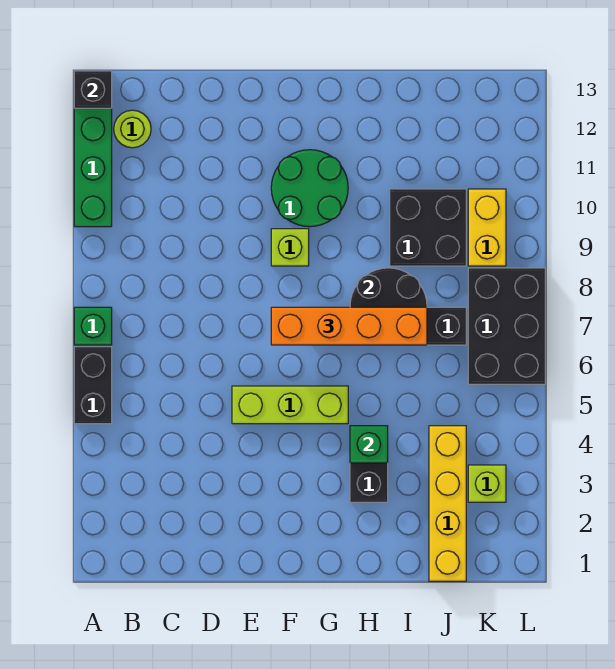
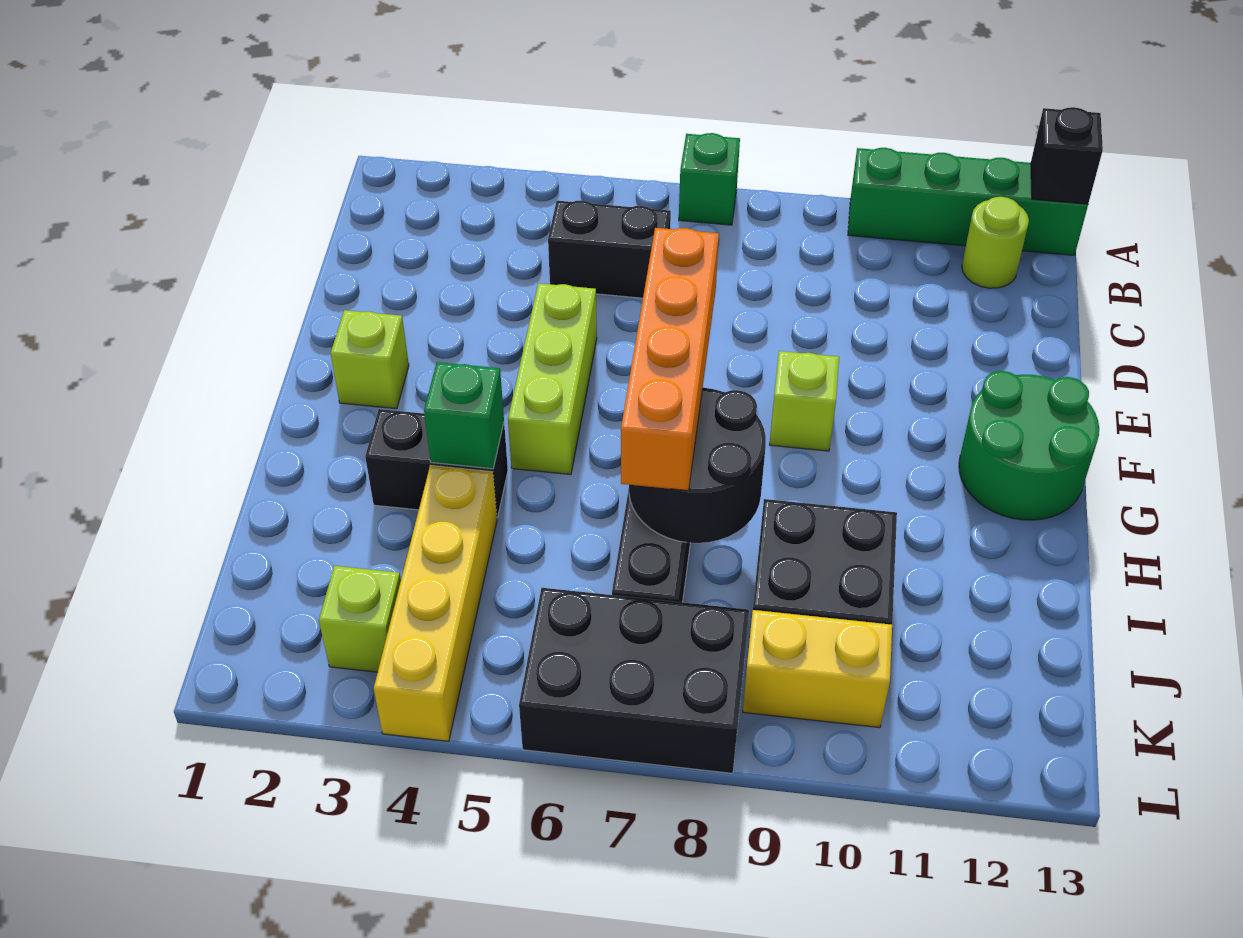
black 1x2 brick [74,347,112,424] -> black 1x2 brick moved to [548,201,671,298]
none -> lime 1x1 brick [331,310,409,409]
green 2x2 round brick [271,150,348,227] -> green 2x2 round brick moved to [959,371,1099,520]
yellow 1x4 brick [429,426,466,581] -> yellow 1x4 brick turned to [374,465,497,741]

